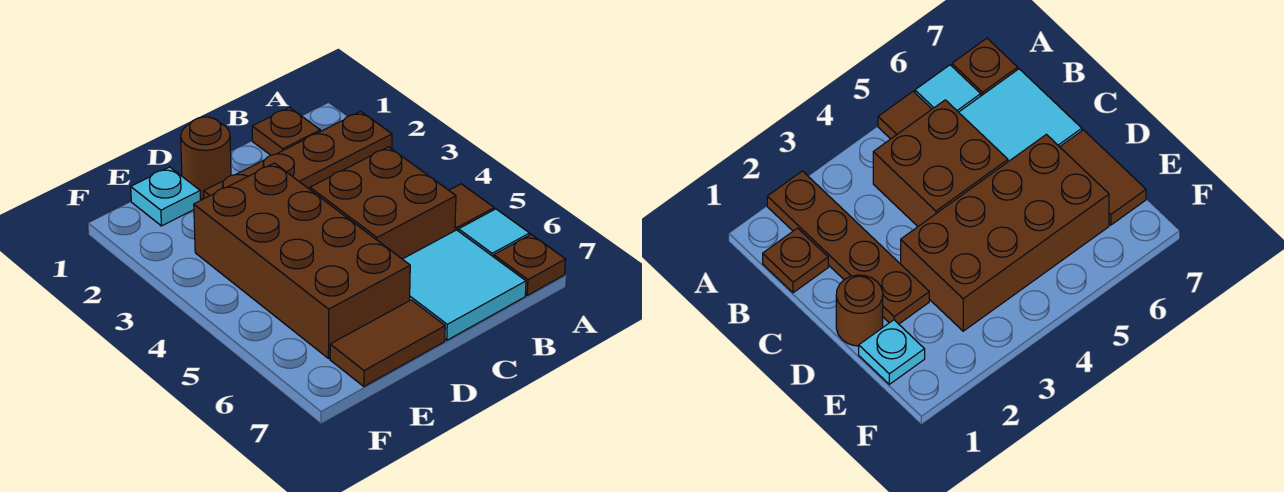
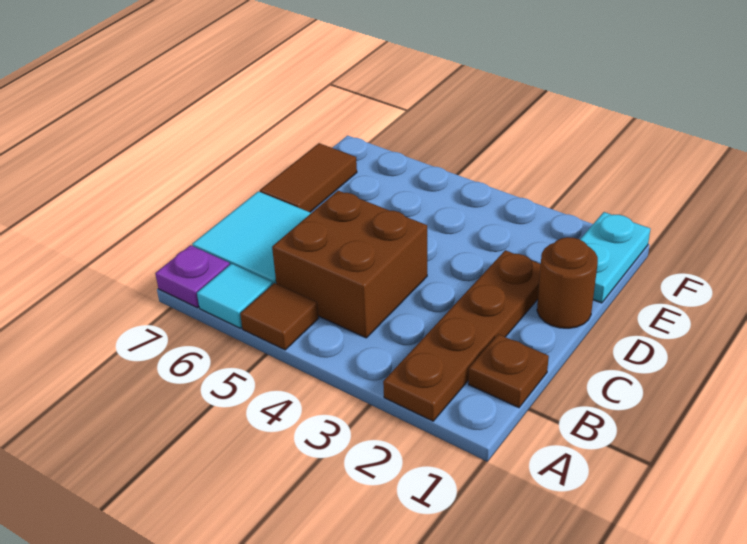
brown 1x1 plate [494,234,566,295] -> purple 1x1 plate [155,245,230,308]
brown 2x4 brick [194,163,410,359] -> none
cyan 1x1 plate [131,167,200,226] -> cyan 1x2 plate [580,212,650,303]

